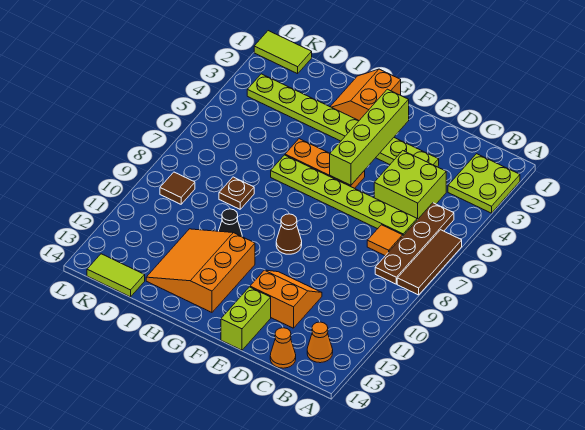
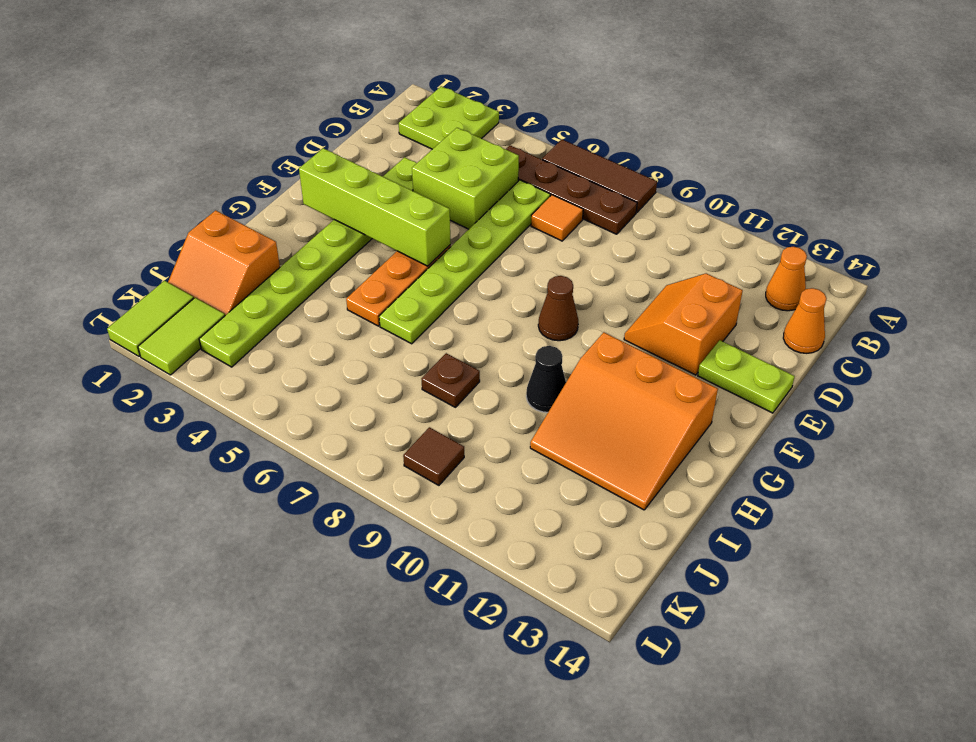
lime 1x2 brick [221,287,271,350] -> lime 1x2 plate [698,340,795,413]
orange 2x2 slope [330,69,401,121] -> orange 2x2 slope moved to [168,210,280,315]
lime 1x2 tile [87,254,145,297] -> lime 1x2 tile moved to [138,298,225,375]

